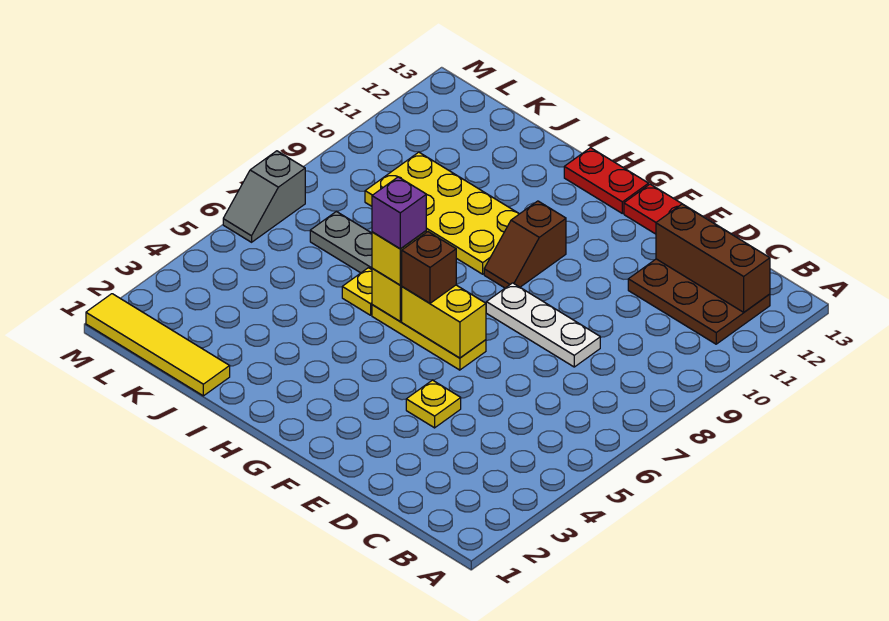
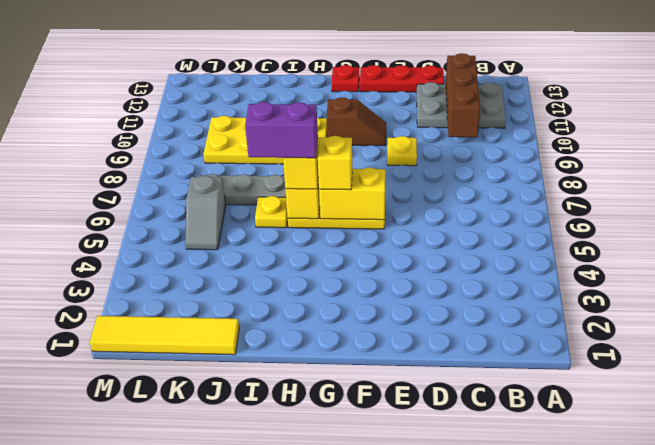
brown 2x3 plate [628,259,770,344] -> grey 2x3 plate [417,82,506,128]
brown 1x3 brick [656,204,770,312] -> brown 1x3 brick turned to [446,53,480,137]
white 1x3 plate [486,283,600,367] -> none
yellow 1x1 plate [406,380,461,428] -> yellow 1x1 plate moved to [387,136,417,166]
brown 1x1 brick [402,232,456,303] -> yellow 1x1 brick [318,136,352,190]
brown 1x2 slope [484,201,566,288] -> brown 1x2 slope turned to [327,97,386,146]
red 1x2 plate [564,148,649,213] -> red 1x1 plate [332,65,359,92]
purple 1x1 brick [372,177,426,249] -> purple 1x2 brick [245,102,318,158]
grey 1x2 slope [223,151,305,242] -> grey 1x2 slope moved to [186,176,226,250]

